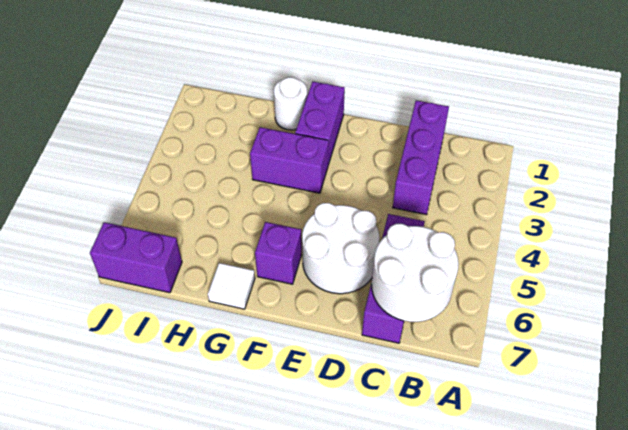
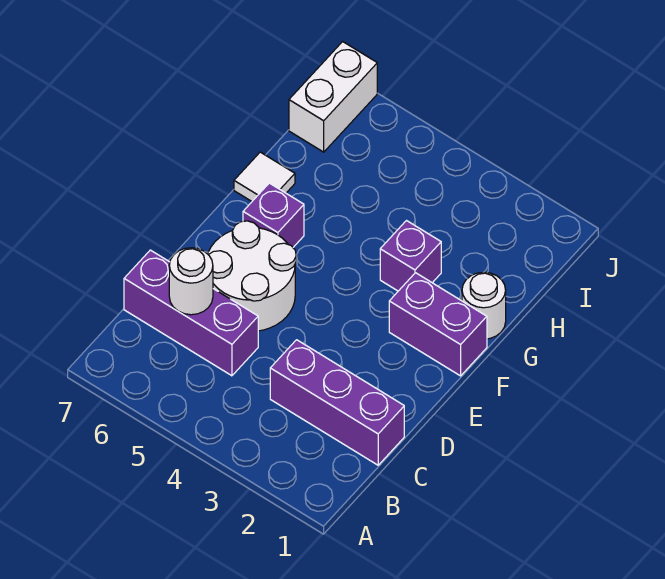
white 2x2 round brick [372,224,459,322] -> white 1x1 round brick [169,248,213,315]
purple 1x2 brick [250,127,329,193] -> purple 1x1 brick [380,221,441,291]
purple 1x2 brick [90,222,182,293] -> white 1x2 brick [289,42,377,152]

